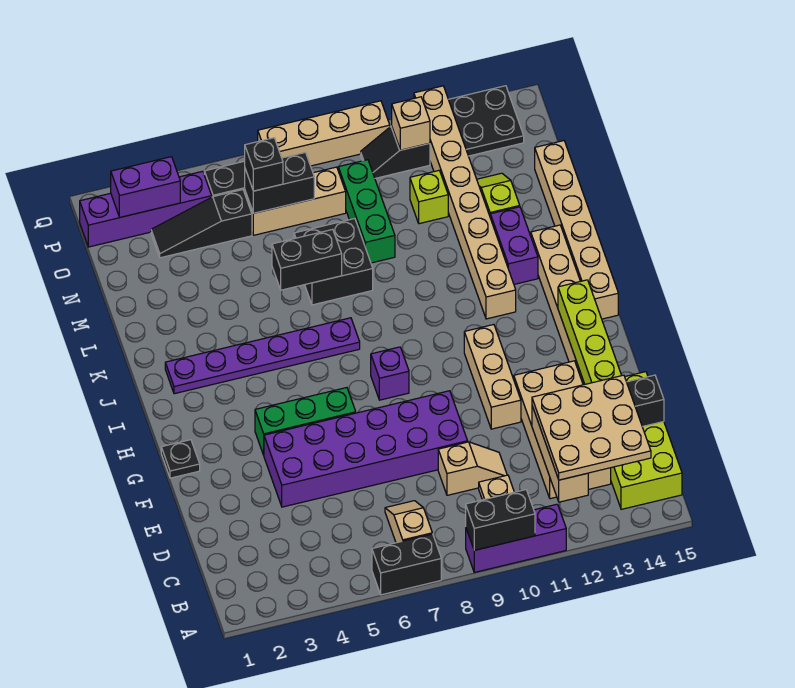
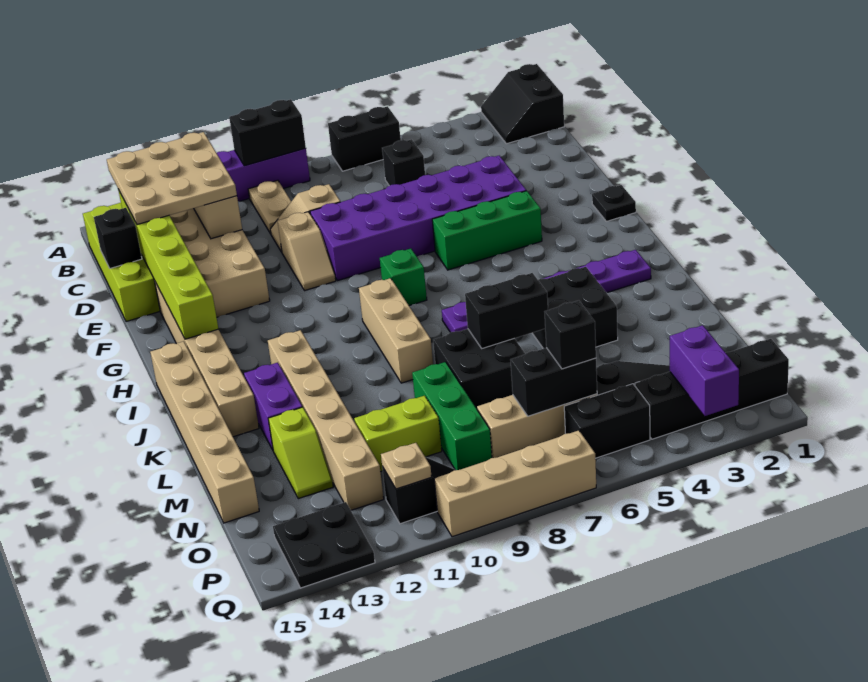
none -> black 2x2 slope [481,64,564,144]
tan 1x2 slope [385,501,432,543] -> tan 1x2 slope moved to [278,212,336,291]
none -> black 1x1 brick [382,139,425,186]
tan 1x3 brick [464,325,521,429] -> tan 1x3 brick moved to [359,278,433,383]
purple 1x1 brick [371,347,409,400] -> green 1x1 brick [380,249,427,306]
tan 1x8 brick [414,86,516,319] -> tan 1x6 brick [268,330,384,510]
none -> black 2x2 brick [532,267,618,349]
lime 1x1 brick [410,171,448,224] -> lime 1x2 brick [354,396,442,472]
purple 1x4 brick [80,171,212,247] -> black 1x4 brick [635,339,789,439]
purple 1x2 brick [111,157,180,217] -> purple 1x2 brick turned to [669,325,739,416]
tan 1x1 brick [392,97,430,150] -> tan 1x1 plate [381,443,432,489]

